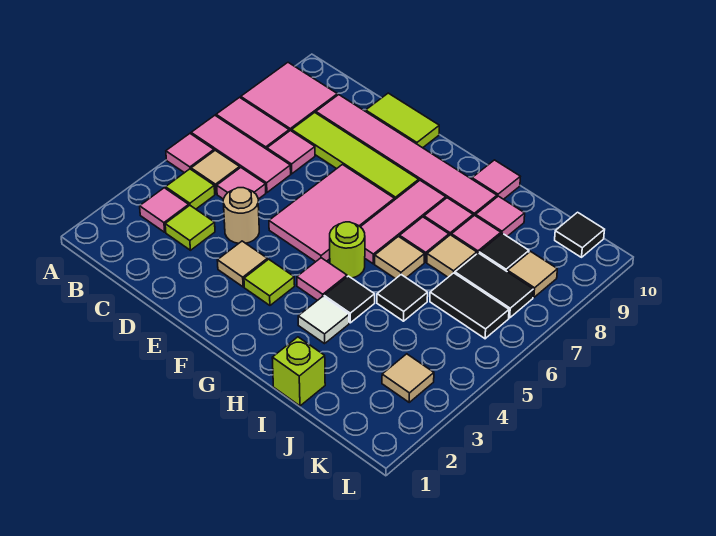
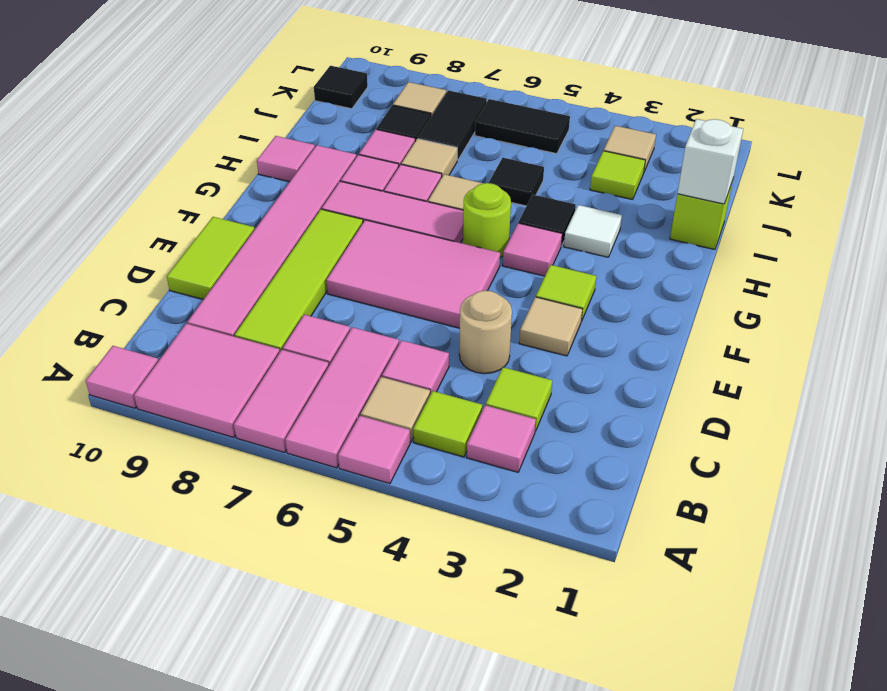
none -> white 1x1 brick [678,119,743,204]
pink 1x1 tile [476,196,525,236] -> pink 1x1 tile moved to [86,346,158,408]
none -> lime 1x1 tile [590,151,645,200]
black 1x2 tile [430,273,509,339] -> black 1x2 tile turned to [475,99,570,154]

